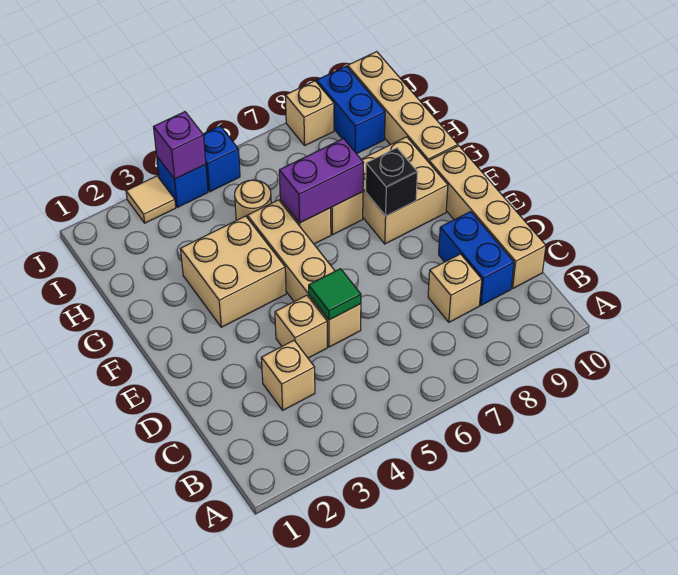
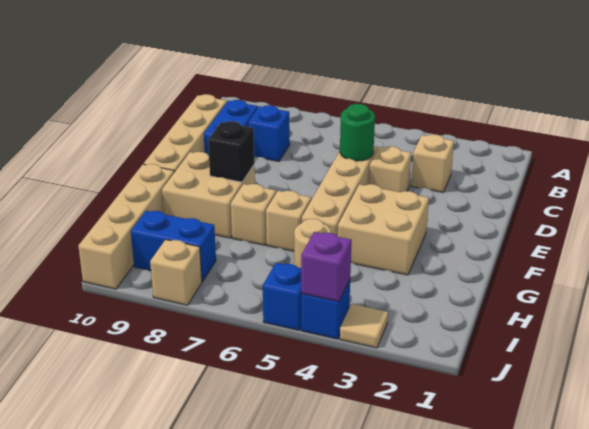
tan 1x1 brick [428,254,482,322] -> blue 1x1 brick [248,105,290,161]
green 1x1 tile [309,269,361,320] -> green 1x1 round brick [340,104,375,161]
purple 1x2 brick [279,139,363,223] -> none
blue 1x2 brick [317,66,385,154] -> blue 1x2 brick turned to [131,211,216,282]

